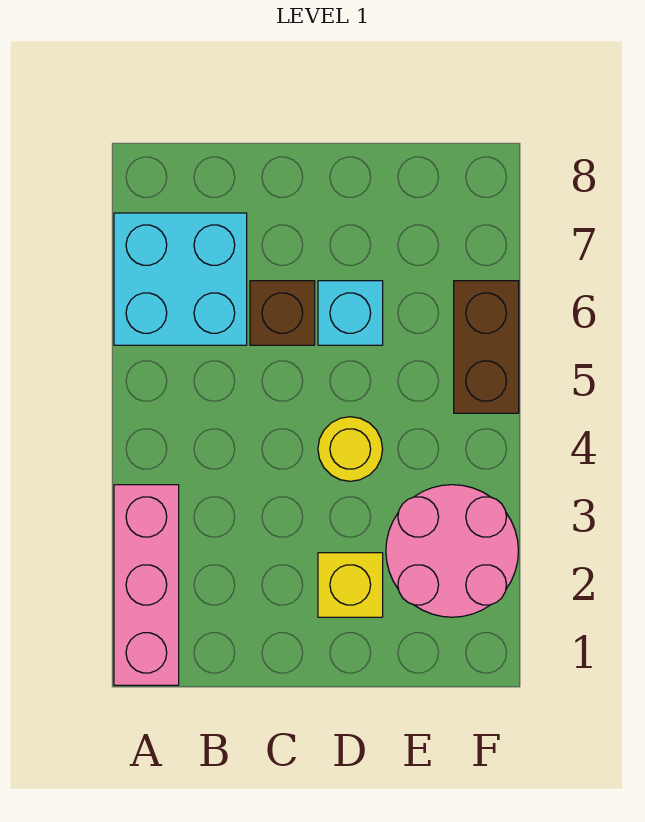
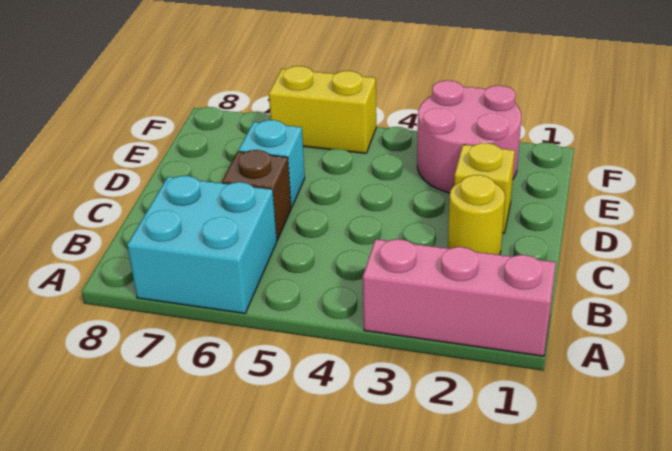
yellow 1x1 round brick [318,417,383,481] -> yellow 1x1 round brick moved to [448,175,505,255]
brown 1x2 brick [454,281,519,413] -> yellow 1x2 brick [269,66,376,153]

